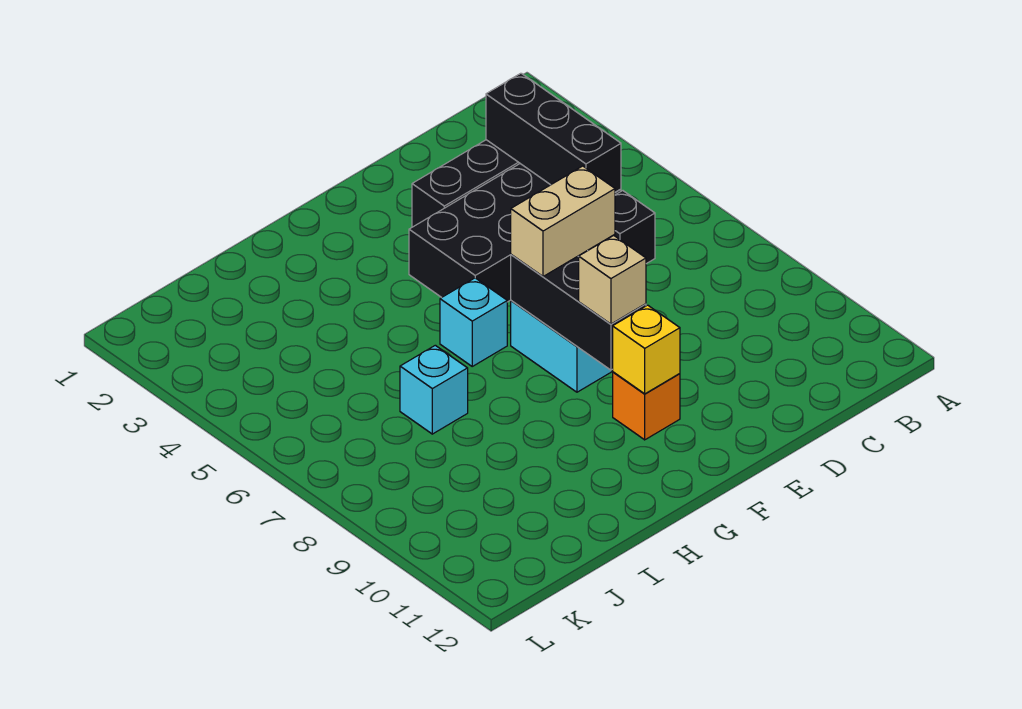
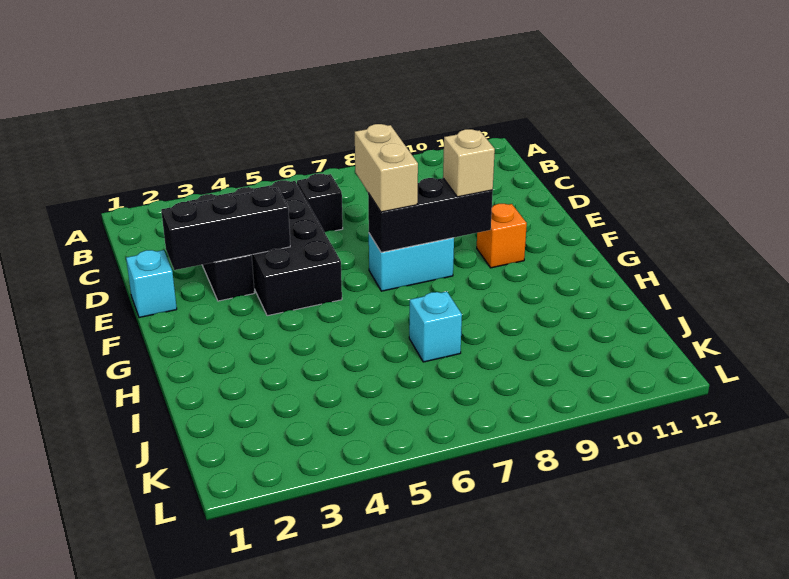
black 1x3 brick [486,73,621,192] -> black 1x3 brick moved to [161,187,290,270]
yellow 1x1 brick [613,305,680,394] -> none
cyan 1x1 brick [440,278,507,366] -> cyan 1x1 brick moved to [126,250,177,318]

